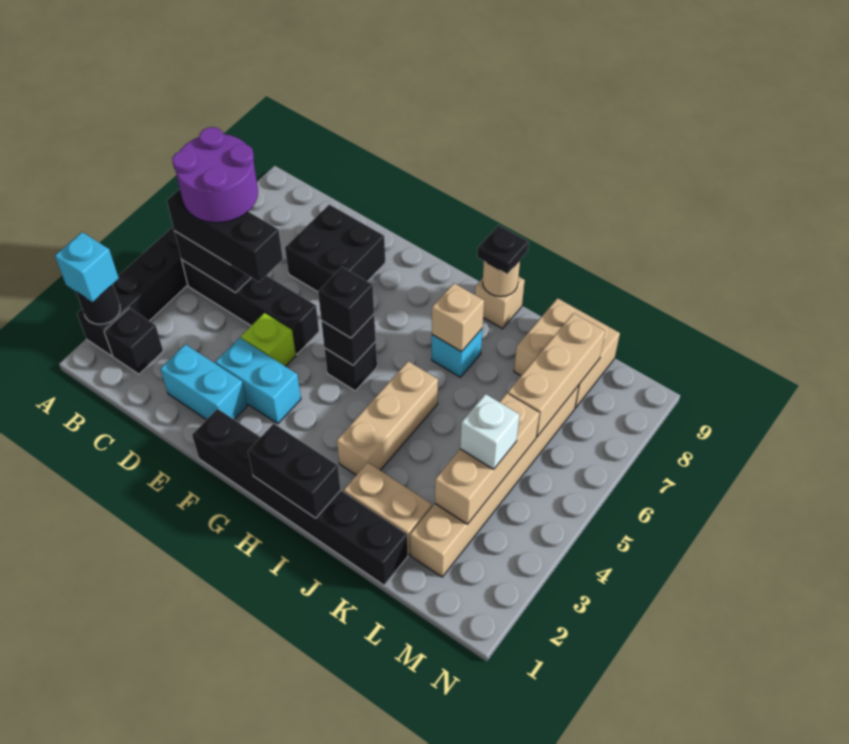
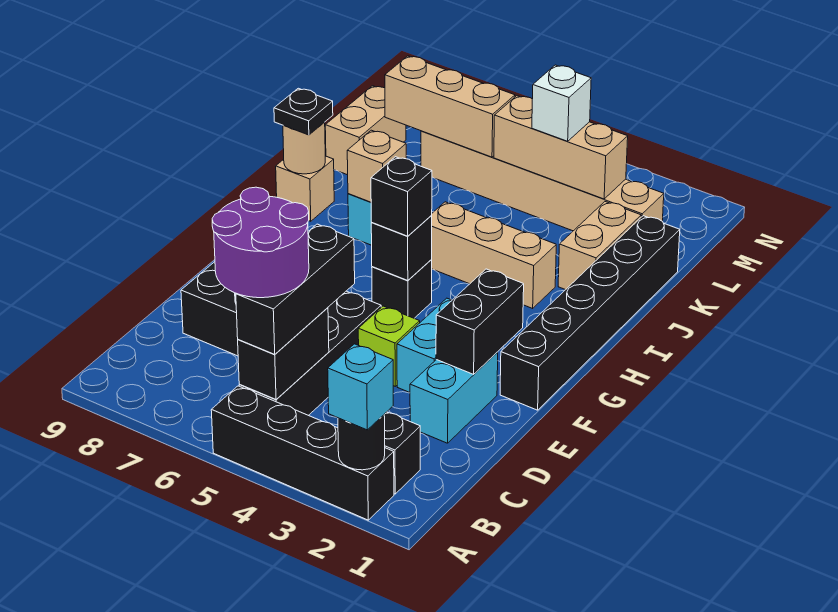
black 1x2 brick [248,424,341,518] -> black 1x2 brick moved to [436,269,524,374]
tan 2x2 brick [514,298,620,408] -> tan 1x2 brick [325,86,406,175]

